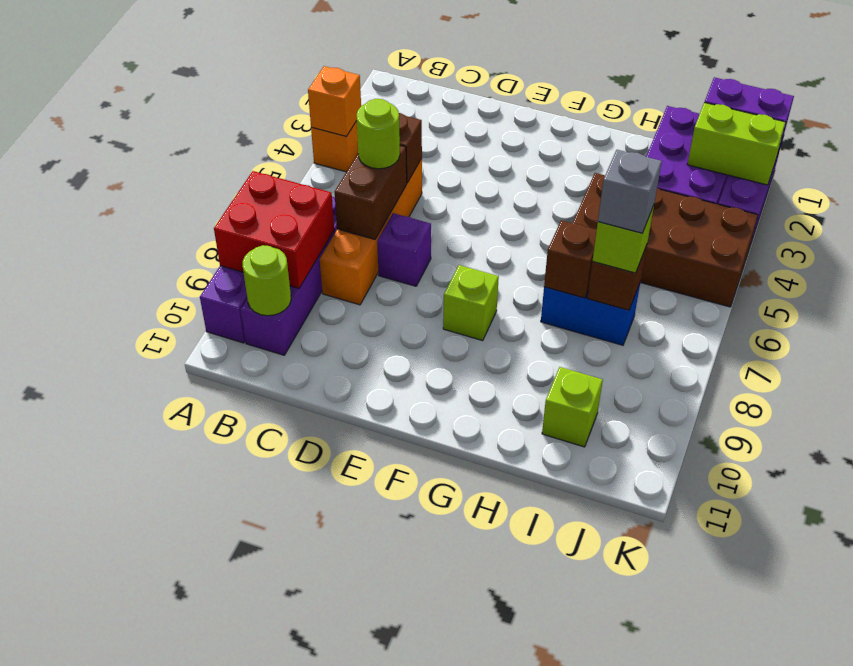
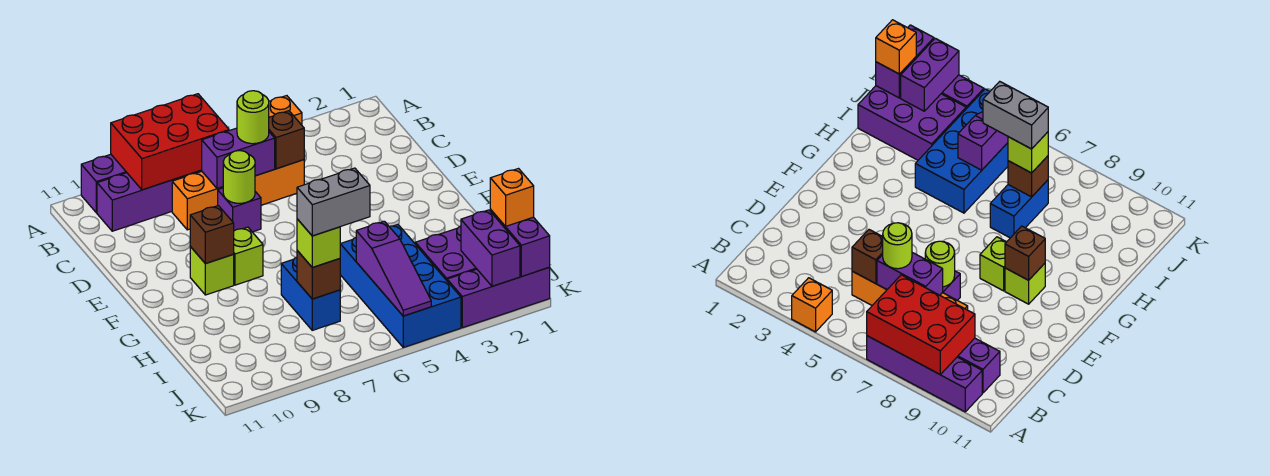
orange 1x1 brick [308,66,361,136] -> orange 1x1 brick moved to [490,169,534,226]
red 2x2 brick [214,171,334,288] -> red 2x3 brick [111,94,229,190]
lime 1x1 round brick [243,245,291,316] -> lime 1x1 round brick moved to [223,151,255,203]
brown 1x2 brick [335,145,407,239] -> purple 1x2 brick [202,128,275,188]
brown 2x4 brick [573,173,758,307] -> blue 2x4 brick [340,225,461,347]
brown 1x1 brick [544,220,597,298] -> brown 1x1 brick moved to [190,206,234,264]
none -> purple 1x3 slope [356,221,431,316]
grey 1x1 brick [598,150,662,233] -> grey 1x2 brick [297,168,370,236]
lime 1x1 brick [542,367,603,447] -> lime 1x1 brick moved to [190,247,234,295]
lime 1x2 brick [687,103,786,185] -> purple 1x2 brick [461,210,520,286]

